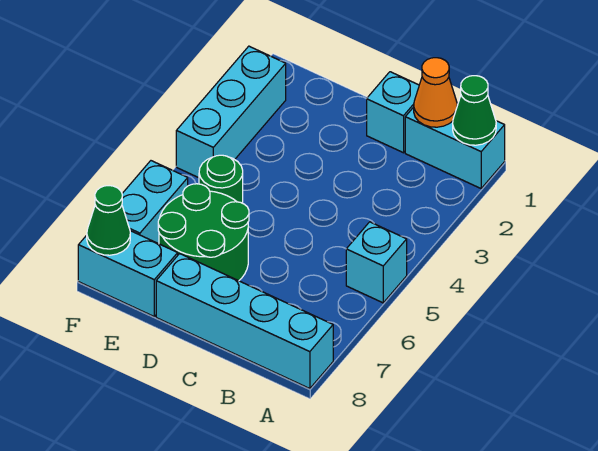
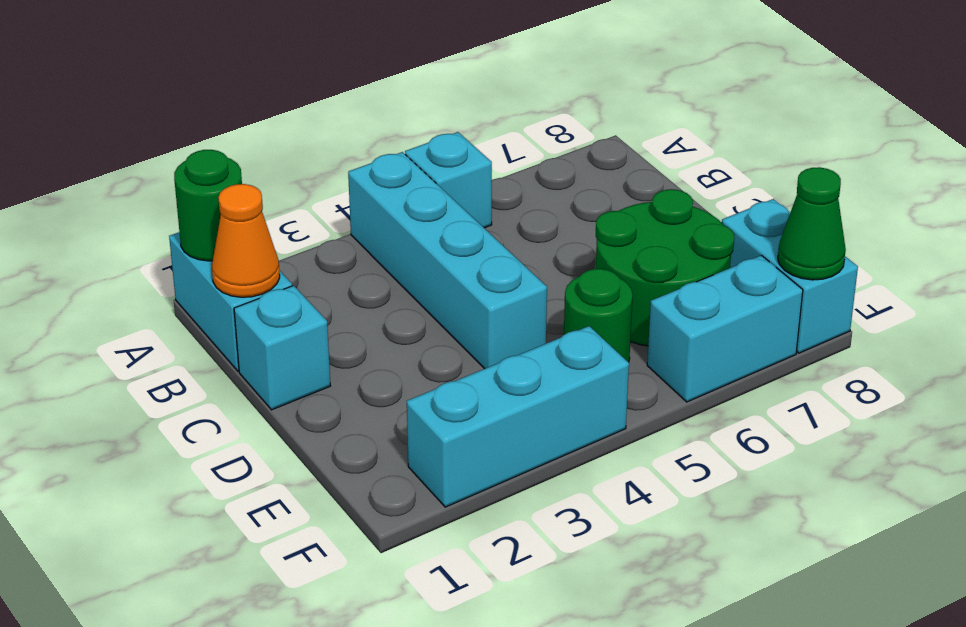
green 1x1 cone [453,76,496,145] -> green 1x1 round brick [174,150,242,261]
cyan 1x4 brick [156,254,333,389] -> cyan 1x4 brick moved to [348,152,547,369]

